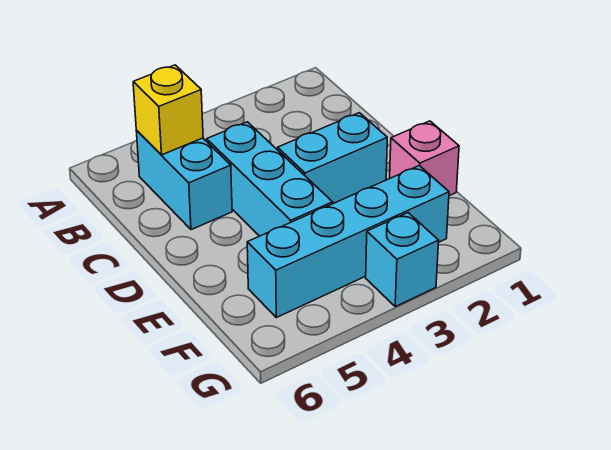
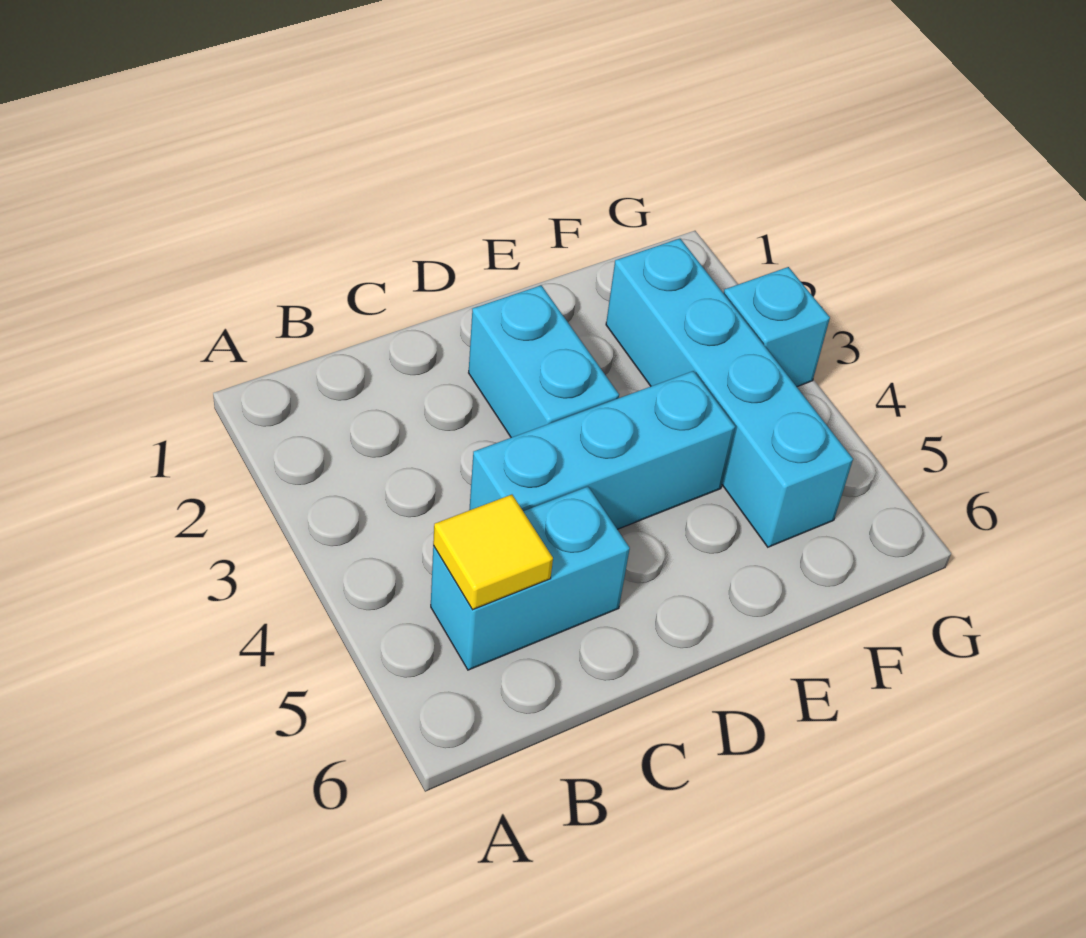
yellow 1x1 brick [133,65,203,155] -> yellow 1x1 tile [433,495,553,610]
pink 1x1 brick [390,121,459,196] -> none

